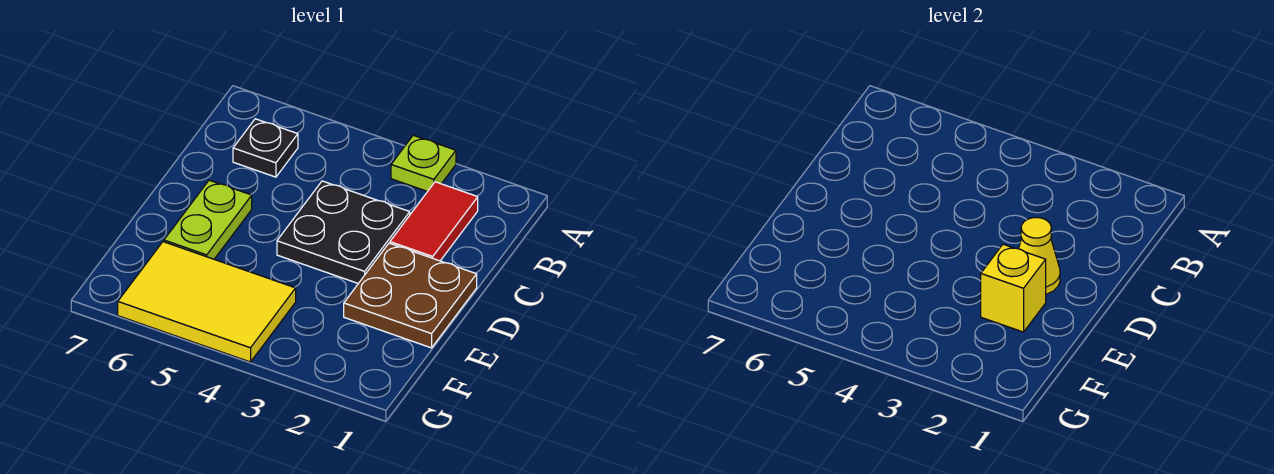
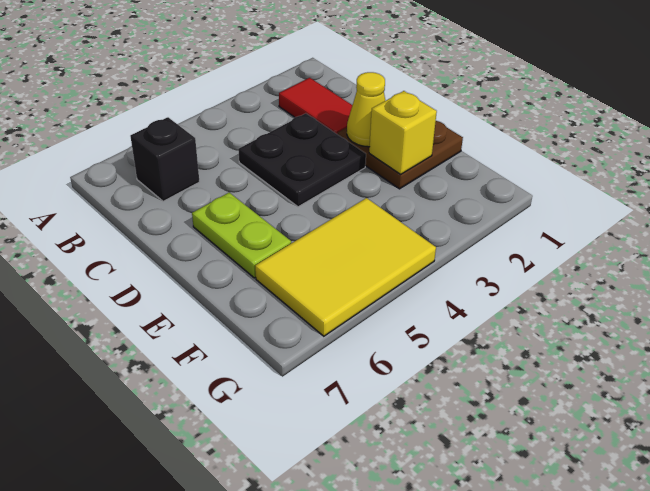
lime 1x1 plate [391,135,456,192] -> none
black 1x1 plate [233,119,298,177] -> black 1x1 brick [130,117,200,201]

